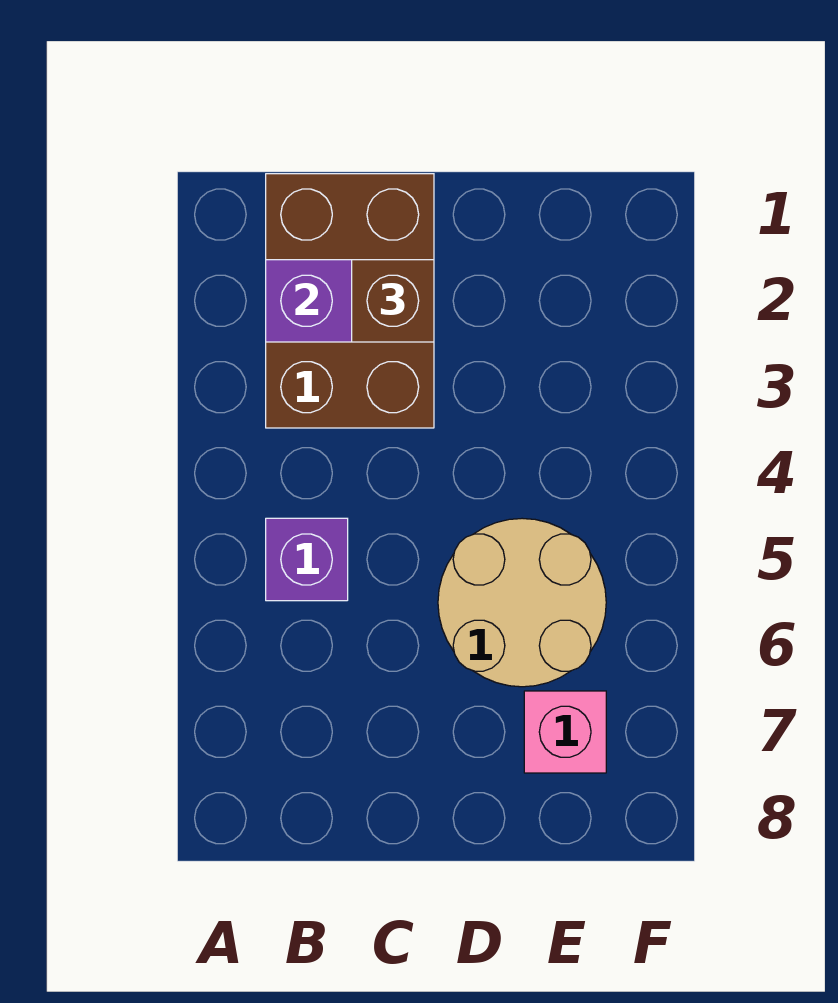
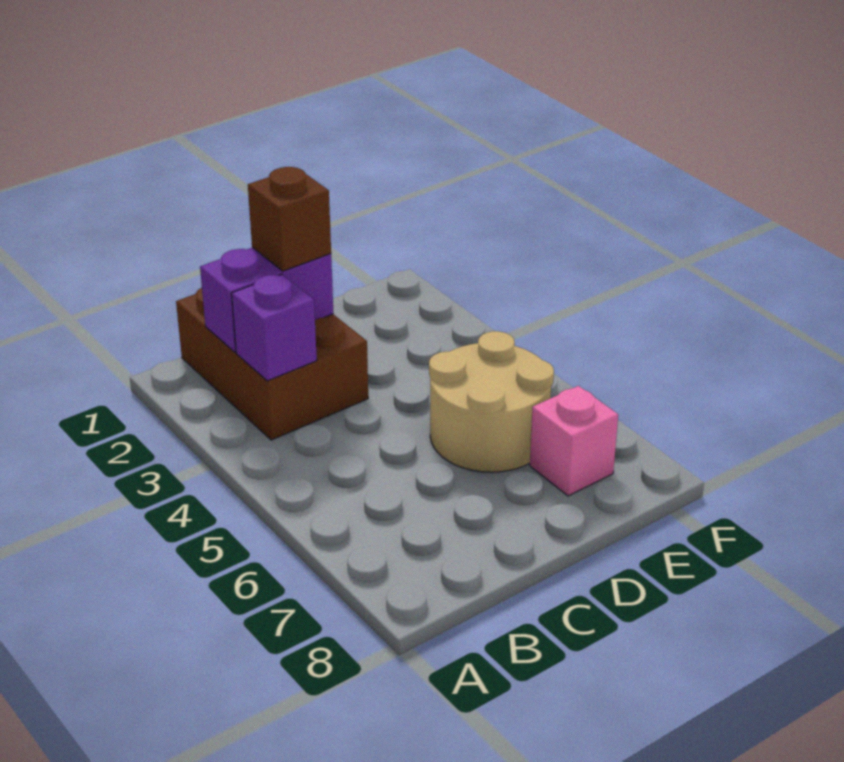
purple 1x1 brick [266,518,348,601] -> purple 1x1 brick moved to [232,274,317,381]

